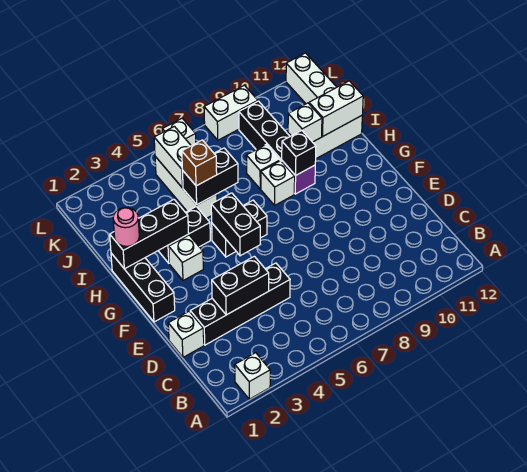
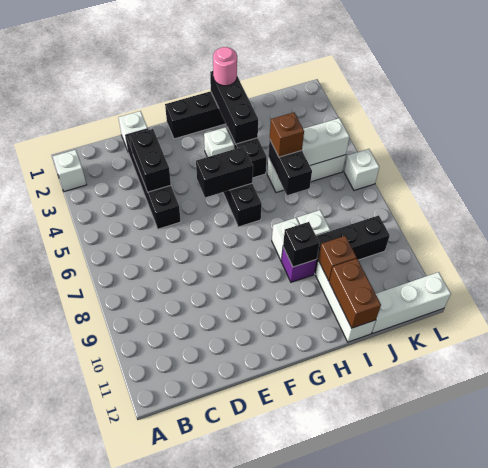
white 1x1 brick [288,103,322,142] -> brown 1x1 brick [318,236,357,281]
white 1x2 brick [309,81,363,136] -> brown 1x2 brick [329,258,381,328]
white 1x2 brick [204,85,258,140] -> none

